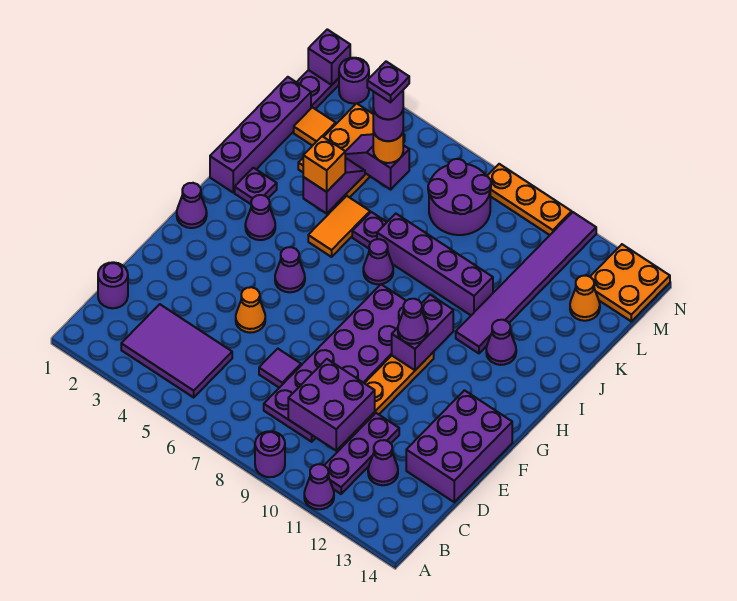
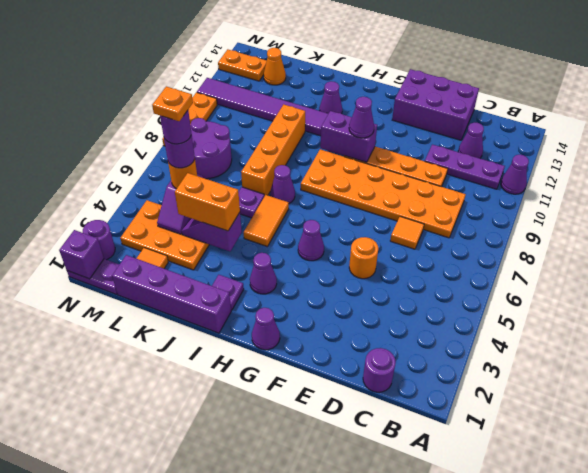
purple 1x1 round brick [255,431,285,477] -> none
purple 2x3 tile [121,304,232,397] -> none
purple 2x6 plate [264,284,406,442] -> orange 2x6 plate [301,149,466,238]
purple 2x2 brick [288,359,375,450] -> none
purple 1x1 tile [259,349,301,388] -> orange 1x1 tile [390,216,424,249]
orange 1x1 cone [236,287,265,333] -> orange 1x1 round brick [349,237,378,279]
orange 1x2 tile [308,196,370,257] -> orange 1x2 tile turned to [244,195,289,247]
orange 1x1 brick [303,136,345,192] -> orange 1x2 brick [175,173,240,231]
purple 1x4 brick [377,214,493,315] -> orange 1x4 brick [241,104,305,196]
purple 1x1 plate [367,62,409,102] -> orange 1x1 plate [152,86,193,121]
orange 2x2 plate [590,244,670,321] -> orange 1x2 plate [218,49,267,81]

